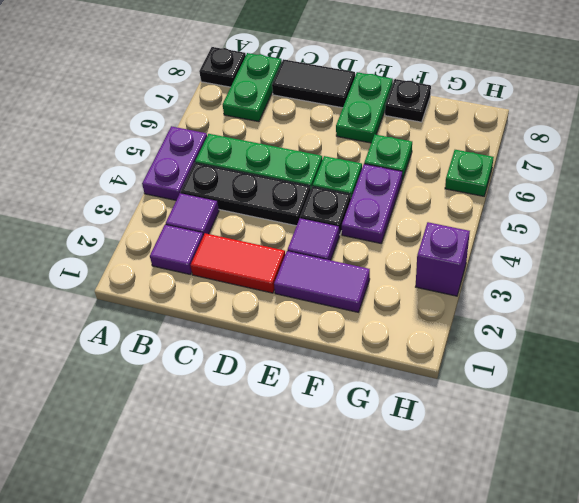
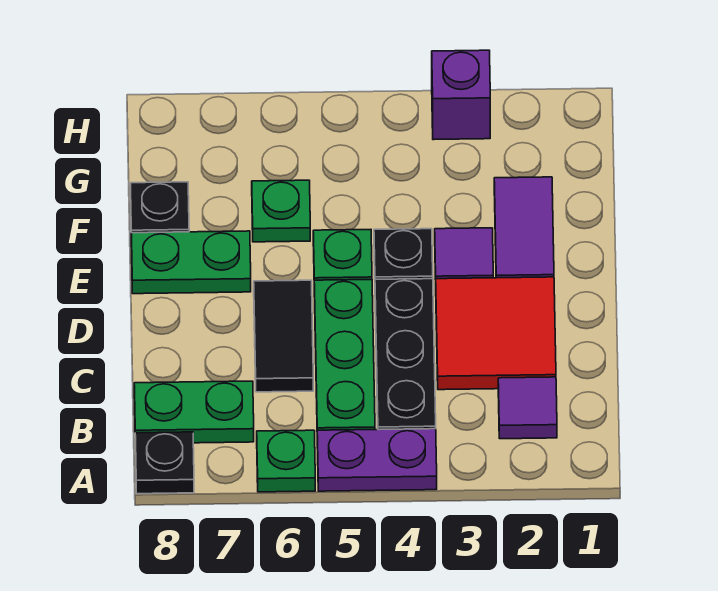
purple 1x1 tile [166,193,219,236] -> none
red 1x2 tile [190,233,285,293] -> red 2x2 tile [436,277,556,390]
black 1x2 tile [272,59,355,108] -> black 1x2 tile moved to [254,280,313,392]
purple 1x2 plate [342,164,402,243] -> none
green 1x1 plate [445,150,494,196] -> green 1x1 plate moved to [257,430,315,492]

